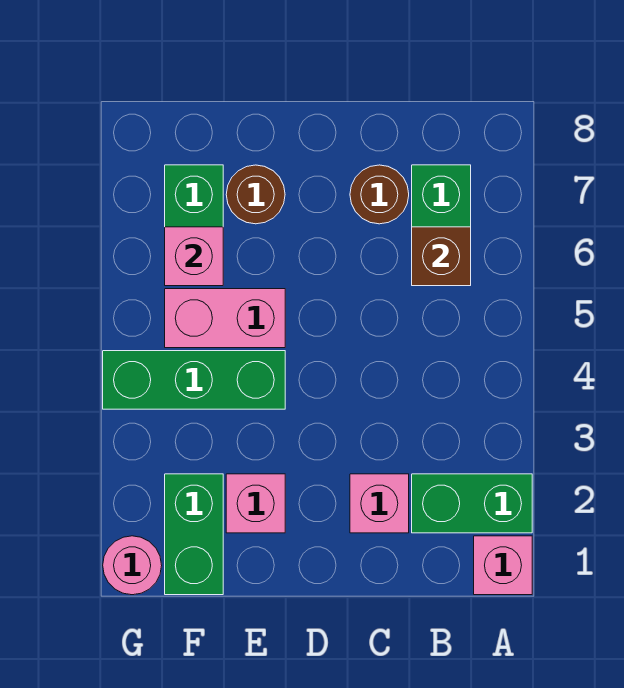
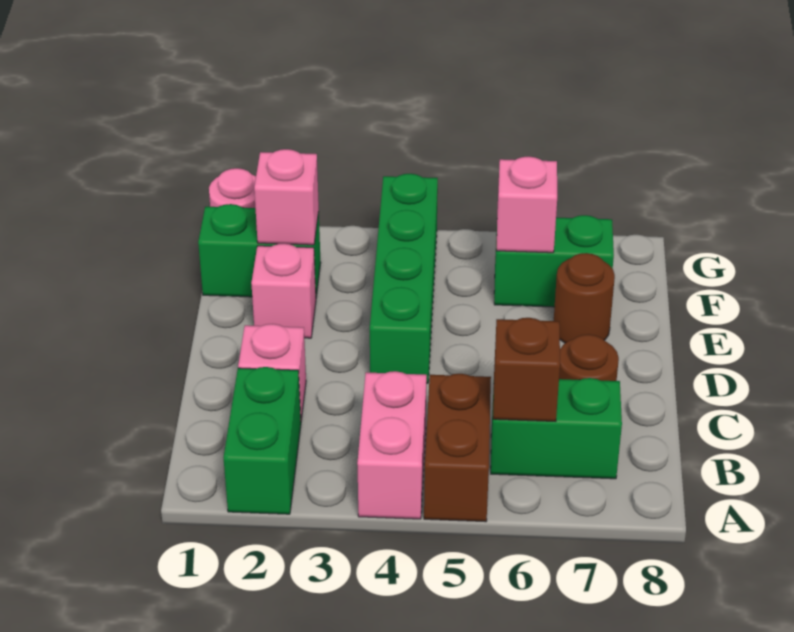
pink 1x1 brick [474,536,532,595] -> pink 1x1 brick moved to [254,149,319,245]
none -> brown 1x2 brick [424,374,491,522]
green 1x3 brick [103,351,285,409] -> green 1x4 brick [370,174,438,383]
pink 1x2 brick [165,289,285,348] -> pink 1x2 brick moved to [357,371,427,519]

